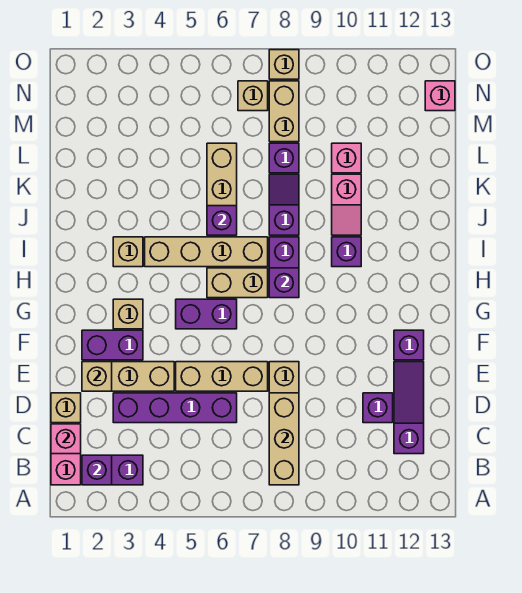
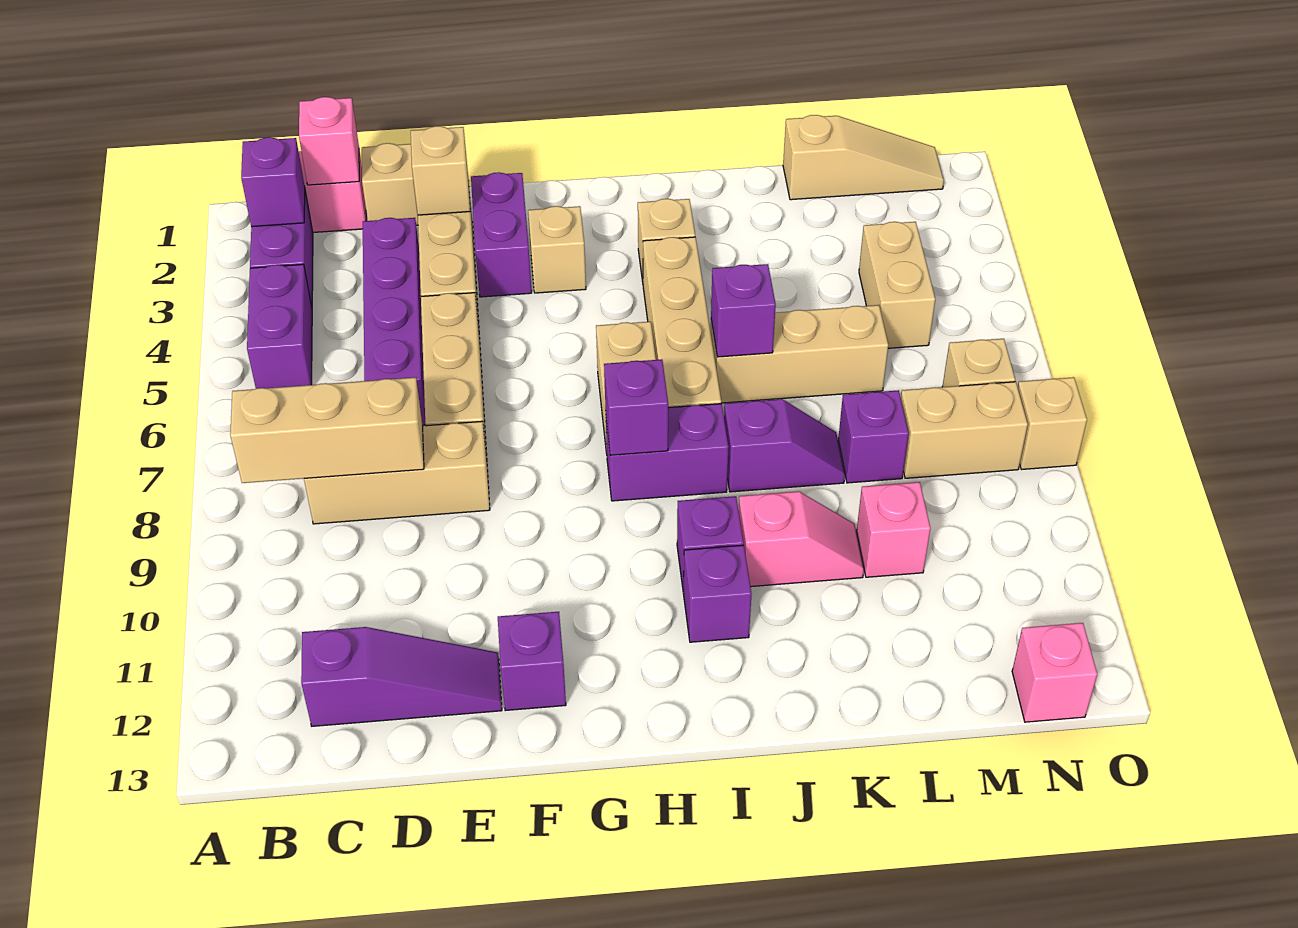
purple 1x1 brick [363,393,393,423] -> purple 1x1 brick moved to [683,545,751,642]
purple 1x2 brick [176,299,237,329] -> purple 1x2 brick moved to [247,264,312,388]
pink 1x2 slope [332,174,361,235] -> pink 1x2 slope turned to [739,491,864,587]
none -> tan 1x3 slope [783,115,944,200]
none -> tan 1x2 brick [859,222,935,348]

